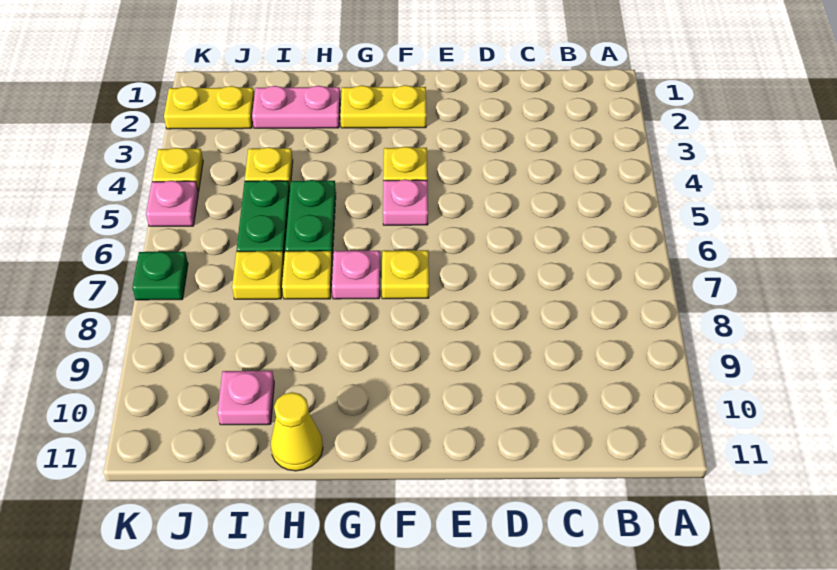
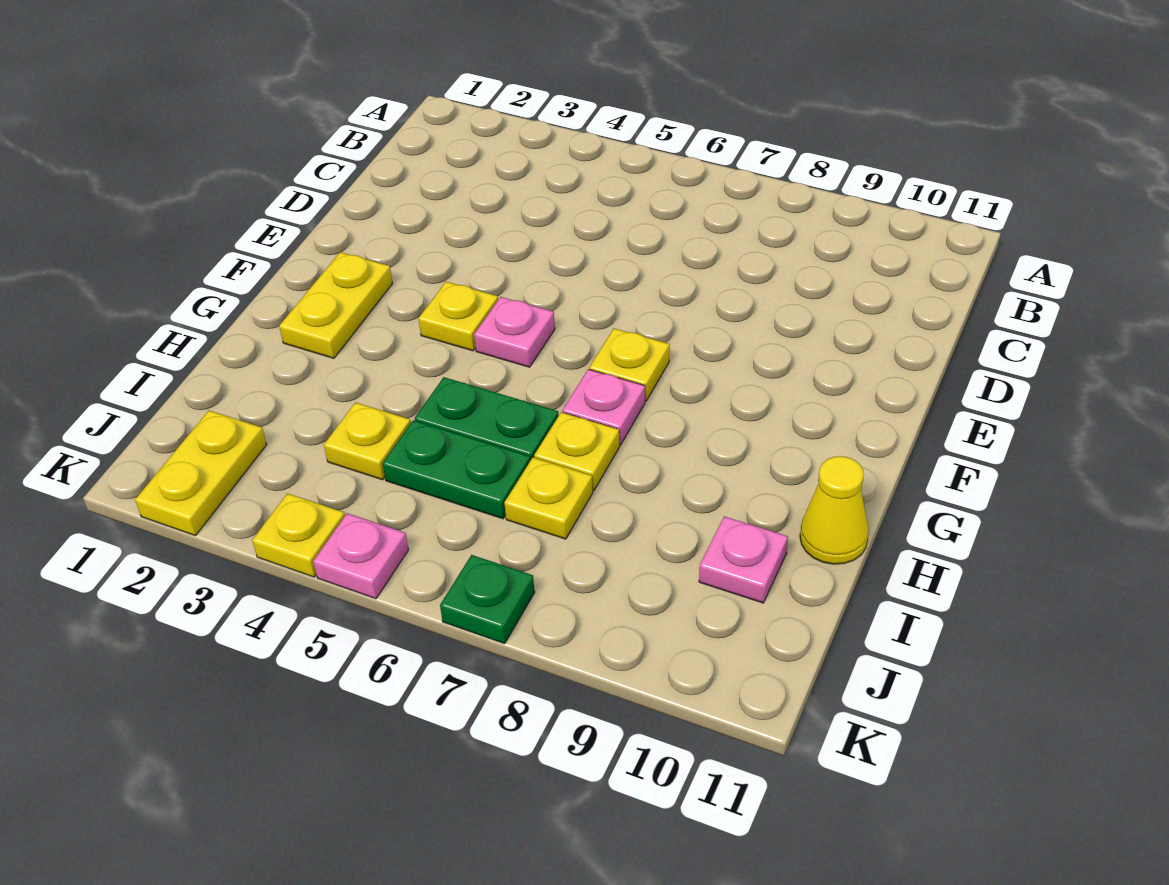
pink 1x2 plate [252,86,340,128] -> none

